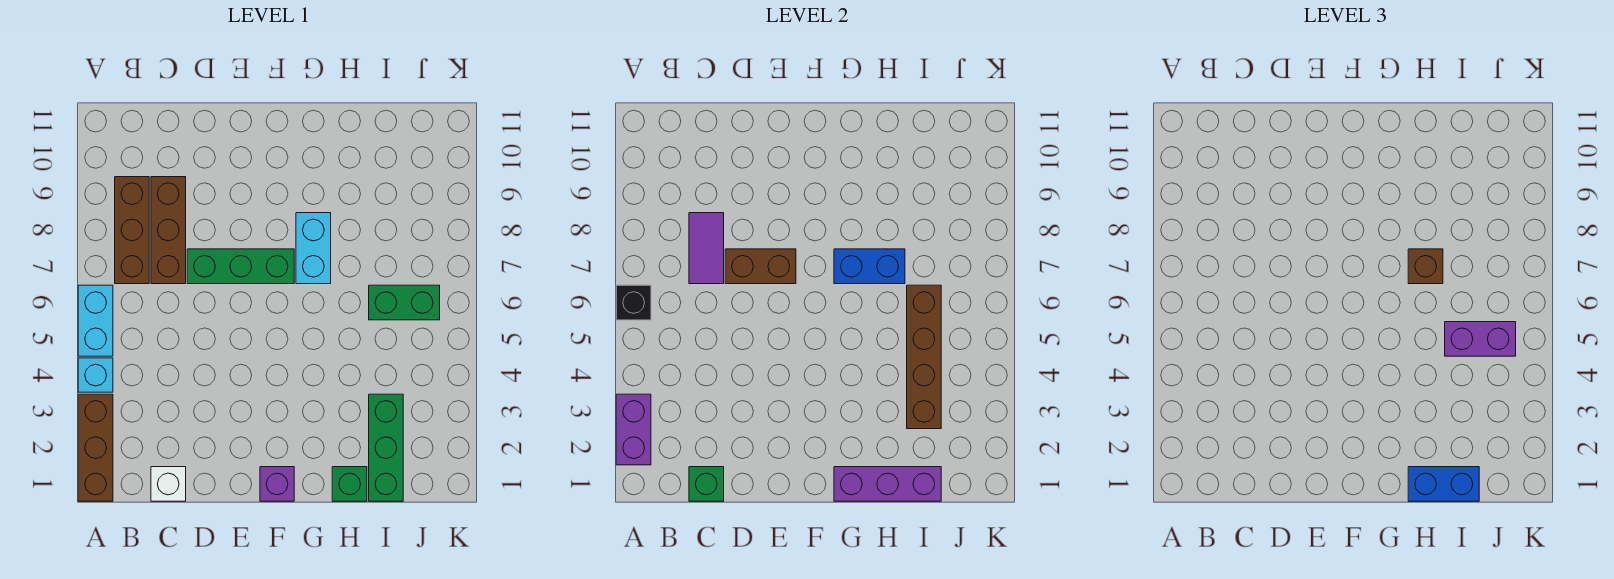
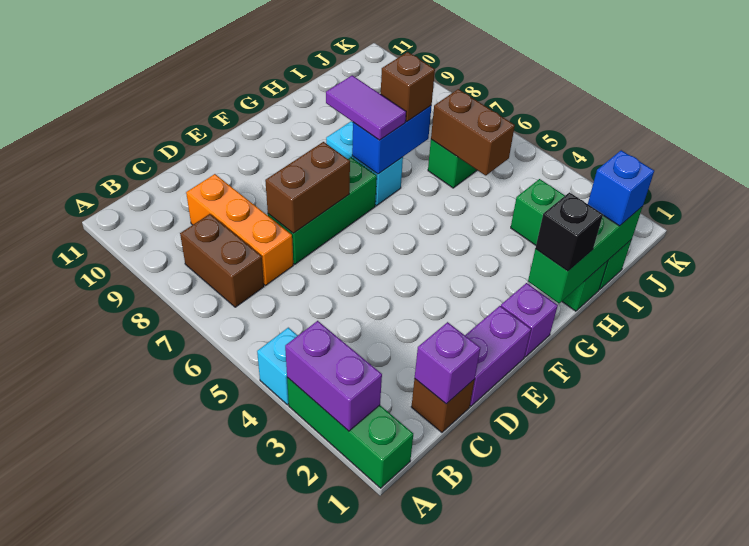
brown 1x3 brick [78,394,113,501] -> green 1x3 brick [287,378,413,488]
cyan 1x2 brick [78,285,113,356] -> none
black 1x1 brick [616,285,651,320] -> black 1x1 brick moved to [535,192,603,271]
brown 1x3 brick [115,177,149,284] -> brown 1x2 brick [180,214,264,307]
white 1x1 brick [151,467,186,501] -> brown 1x1 brick [411,379,475,432]
green 1x1 brick [689,467,724,501] -> purple 1x1 brick [415,322,481,404]
brown 1x3 brick [151,177,186,284] -> orange 1x3 brick [186,174,293,285]
purple 1x2 tile [689,213,724,284] -> purple 1x2 tile moved to [326,75,406,140]
purple 1x3 brick [834,467,941,501] -> green 1x3 brick [528,206,643,303]
blue 1x2 brick [1408,467,1479,501] -> blue 1x1 brick [588,150,654,226]
brown 1x4 brick [907,285,941,429] -> brown 1x2 brick [431,89,515,176]
purple 1x2 brick [1445,322,1516,356] -> purple 1x2 brick moved to [465,306,531,406]

